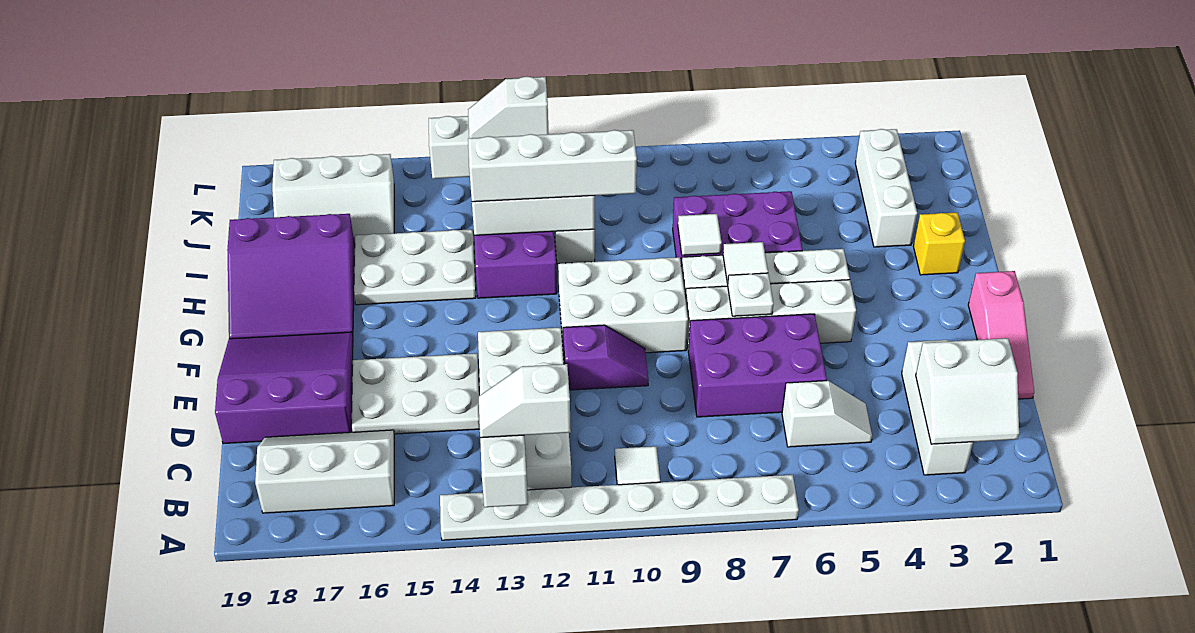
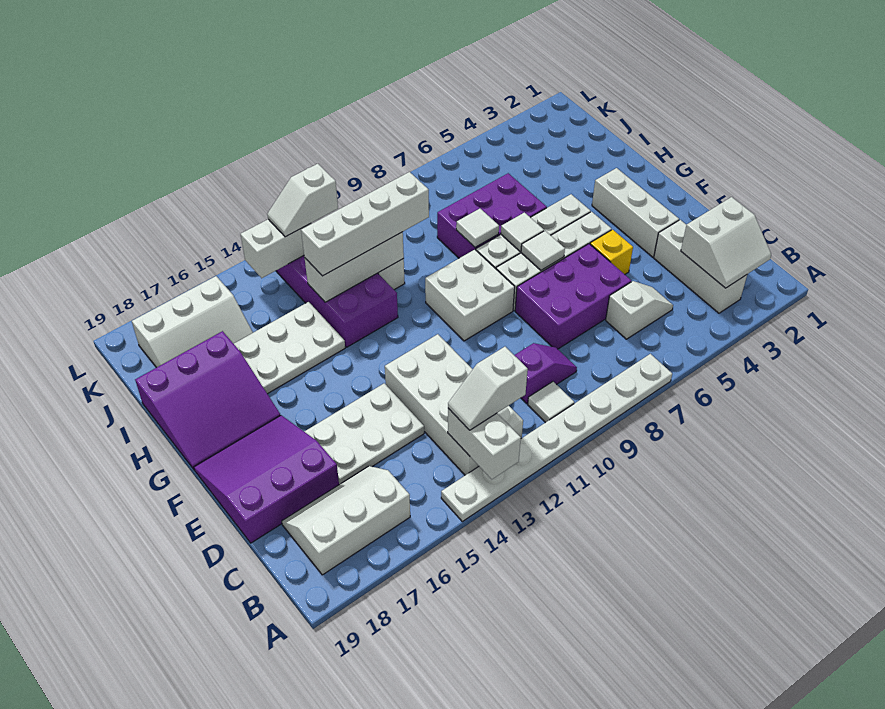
pink 1x3 slope [968,271,1034,399] -> none
purple 1x2 slope [563,325,649,390] -> purple 1x2 slope moved to [514,343,577,403]
white 1x1 plate [728,273,773,316] -> white 1x1 tile [521,231,565,270]
white 2x3 brick [558,257,688,355] -> white 2x2 brick [425,250,515,341]
yellow 1x1 brick [913,212,965,275] -> yellow 1x1 brick moved to [590,230,633,274]
white 1x3 brick [855,129,917,247] -> white 1x3 brick moved to [592,168,679,257]

